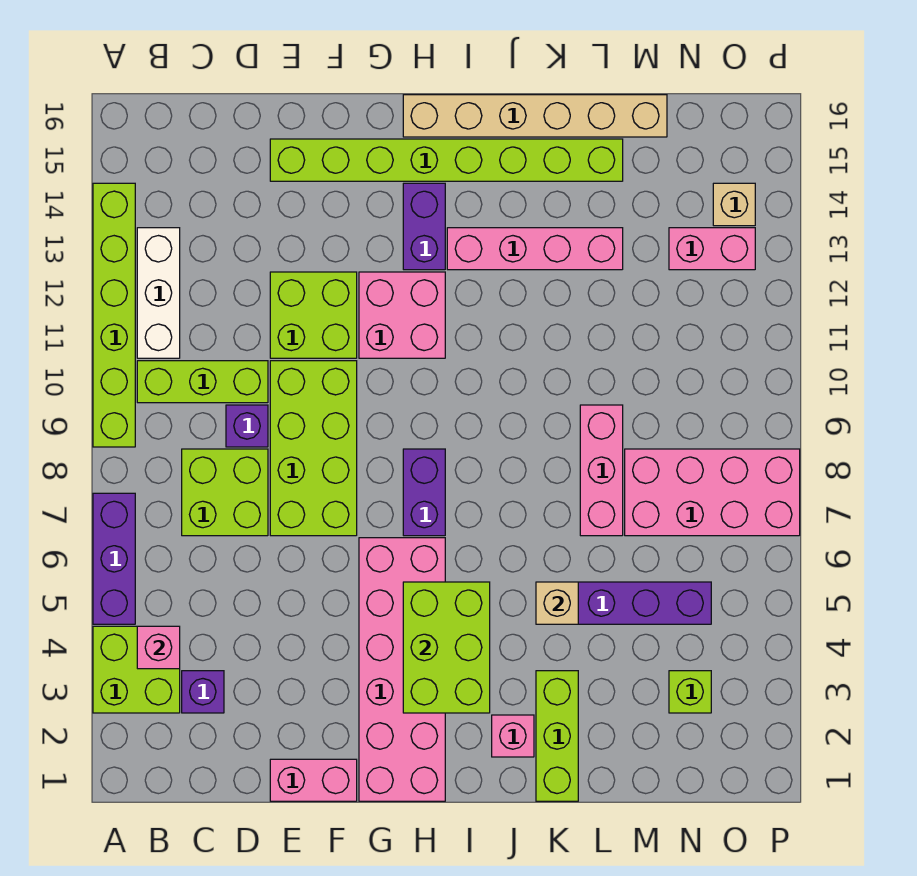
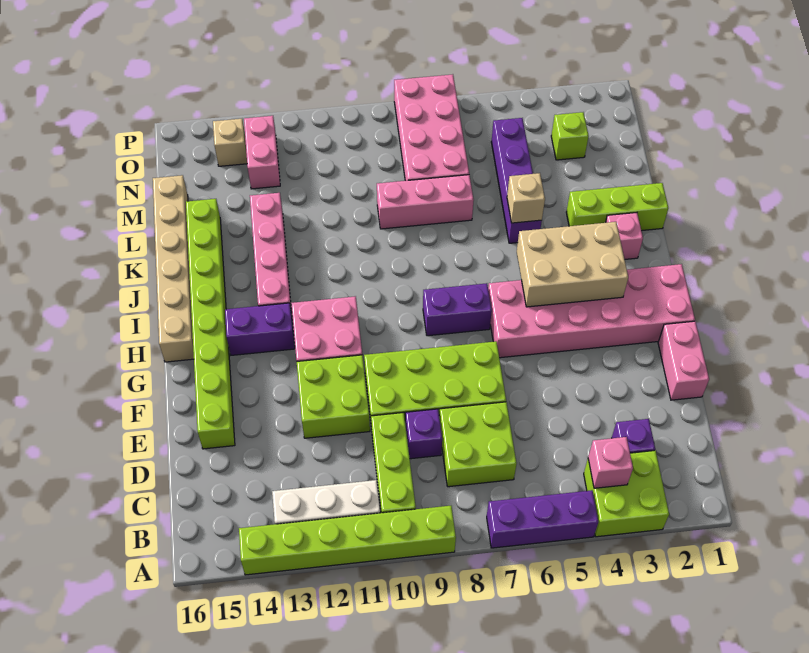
lime 2x3 brick [403,582,490,713] -> tan 2x3 brick [517,222,628,307]

